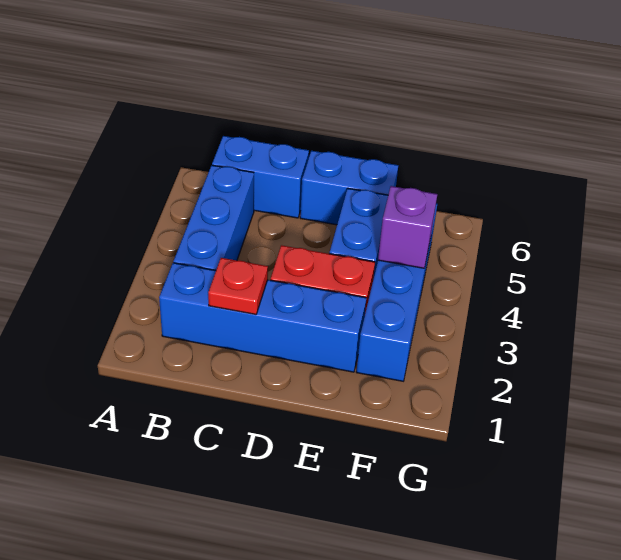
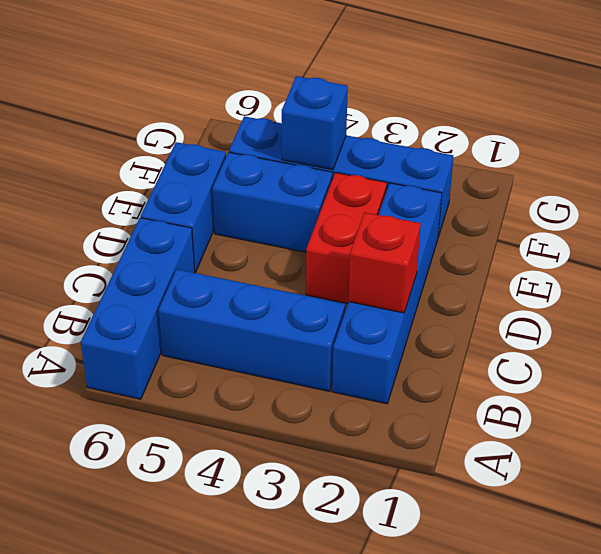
blue 1x2 brick [212,136,309,218] -> blue 1x3 brick [81,218,195,399]
red 1x1 plate [208,258,268,314] -> red 1x1 brick [349,212,421,313]
purple 1x1 brick [378,186,437,268] -> blue 1x1 brick [282,76,348,170]

